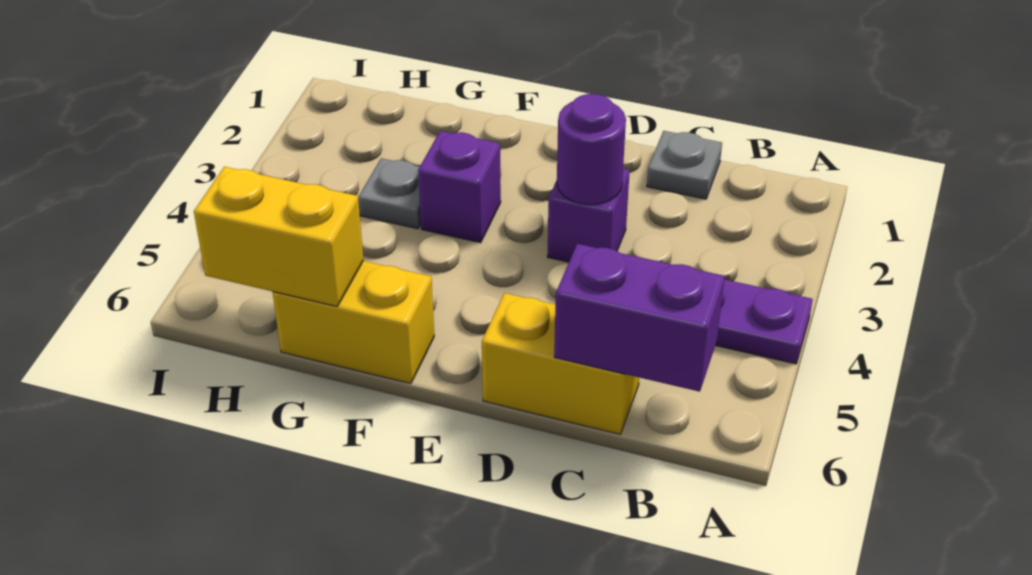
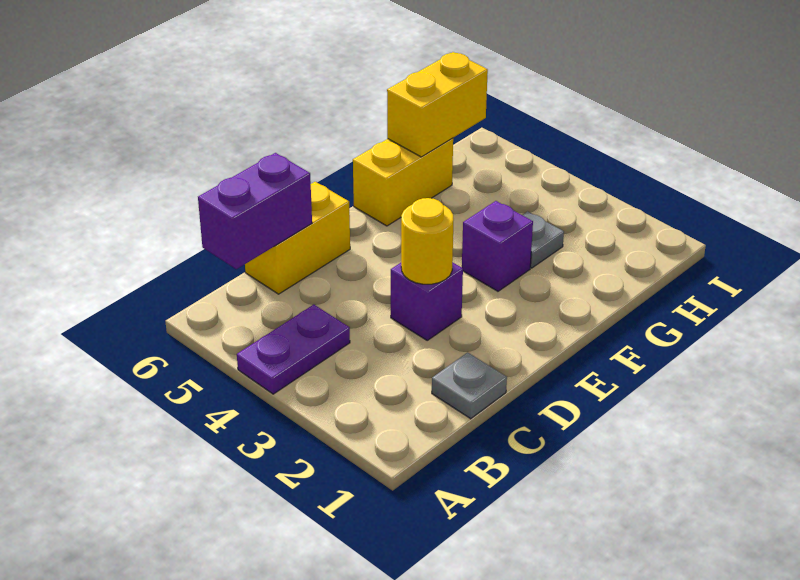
purple 1x1 round brick [557,94,626,205] -> yellow 1x1 round brick [401,198,454,284]

